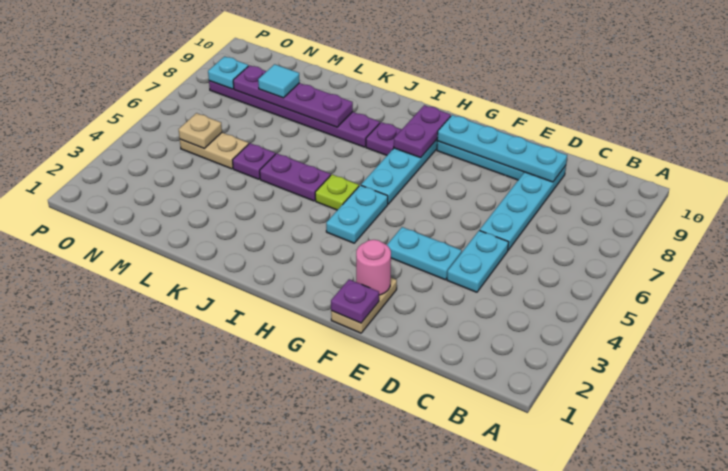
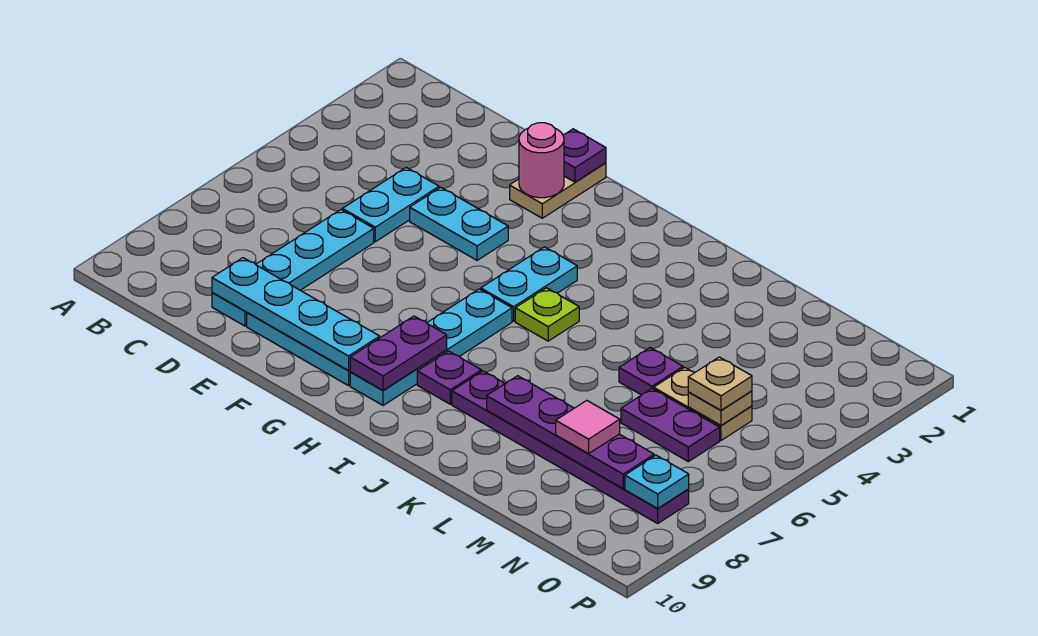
purple 1x2 plate [260,153,331,201] -> purple 1x2 plate moved to [621,389,720,462]
cyan 1x1 tile [258,64,300,98] -> pink 1x1 tile [556,400,620,454]
none -> tan 1x1 plate [688,357,752,410]

